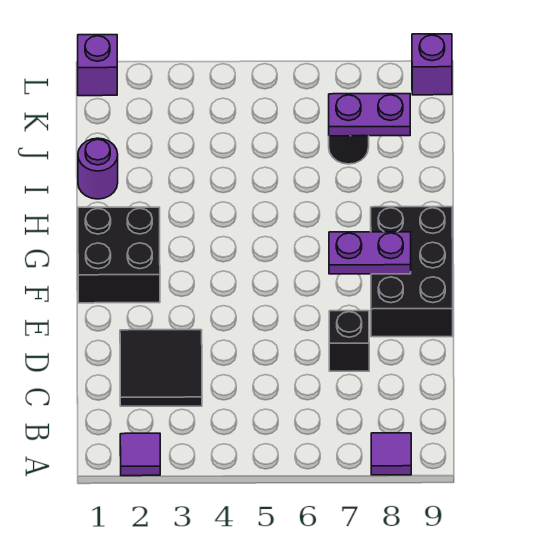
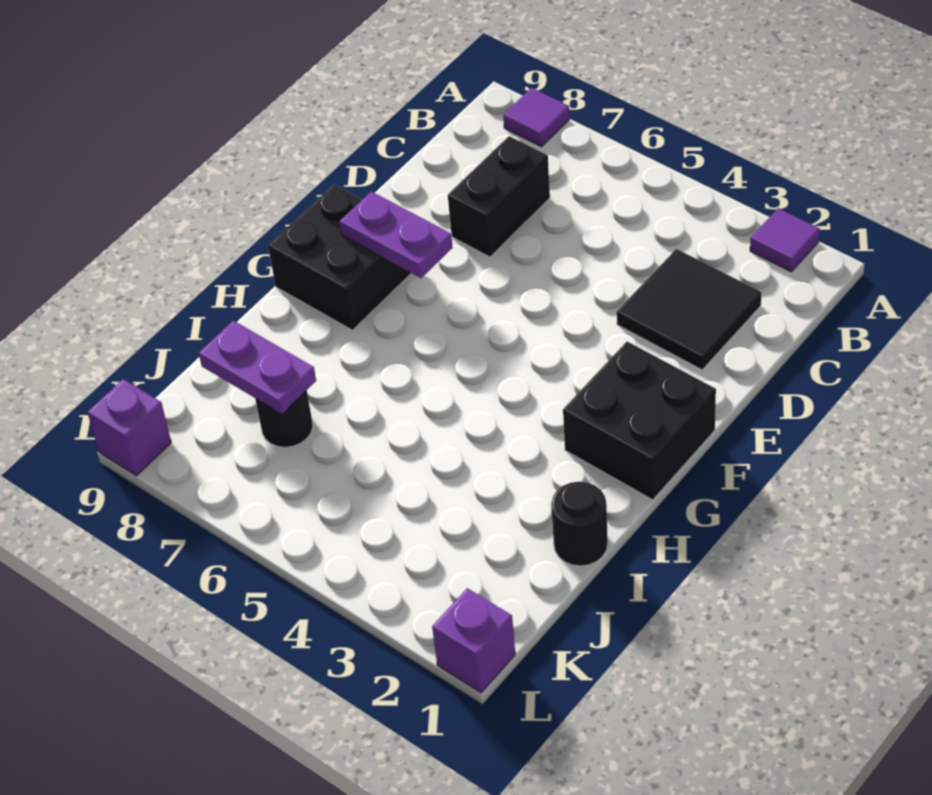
black 1x1 brick [329,311,369,371] -> black 1x2 brick [448,136,550,257]
black 2x3 brick [371,207,453,337] -> black 2x2 brick [268,185,411,330]
purple 1x1 round brick [78,138,118,199] -> black 1x1 round brick [551,482,608,566]

